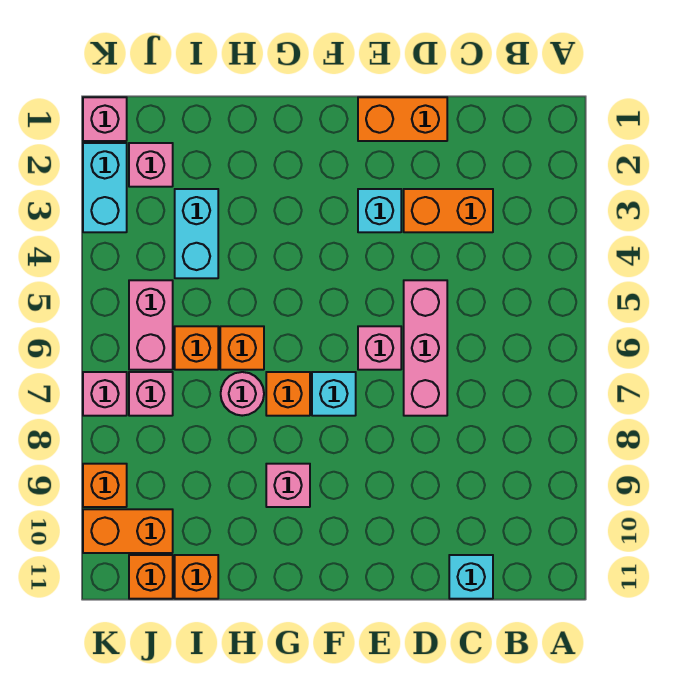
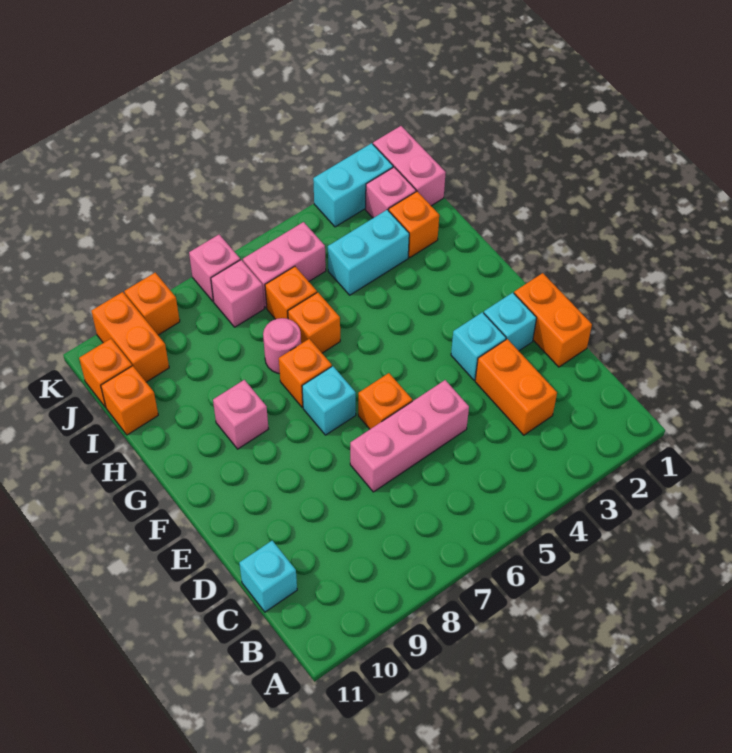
none -> cyan 1x1 brick [484,293,536,351]
pink 1x1 brick [358,326,401,370] -> orange 1x1 brick [358,373,412,429]
none -> orange 1x1 brick [389,191,439,258]
pink 1x1 brick [83,97,127,141] -> pink 1x2 brick [373,126,446,206]

